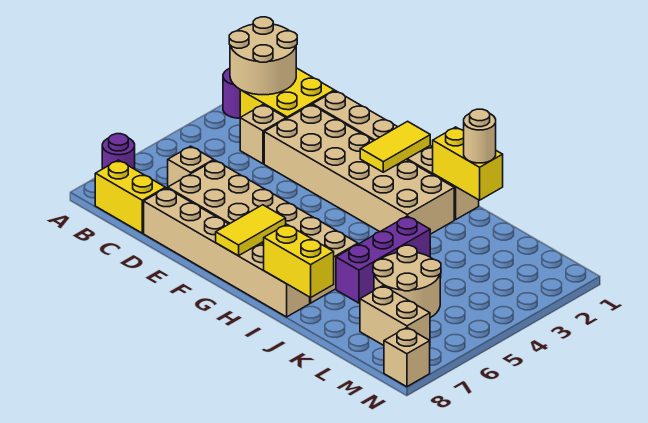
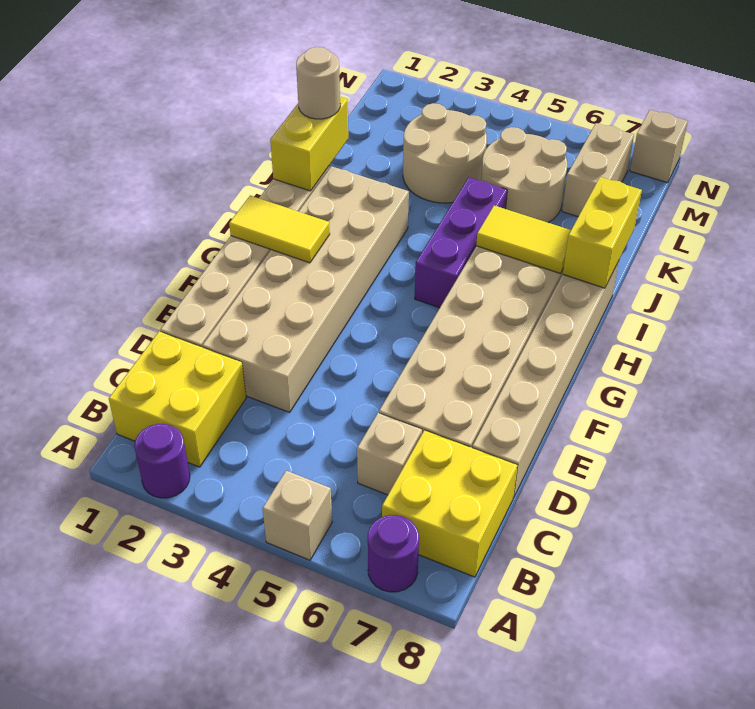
tan 2x2 round brick [229,17,297,95] -> tan 2x2 round brick moved to [403,103,487,203]
yellow 1x2 brick [95,160,165,233] -> yellow 2x2 brick [382,430,517,577]
tan 1x1 brick [240,105,286,164] -> tan 1x1 brick moved to [262,471,332,560]
yellow 1x2 tile [216,205,286,256] -> yellow 1x2 tile moved to [476,206,571,274]
purple 1x3 brick [336,216,430,303] -> purple 1x3 brick turned to [415,177,507,308]

